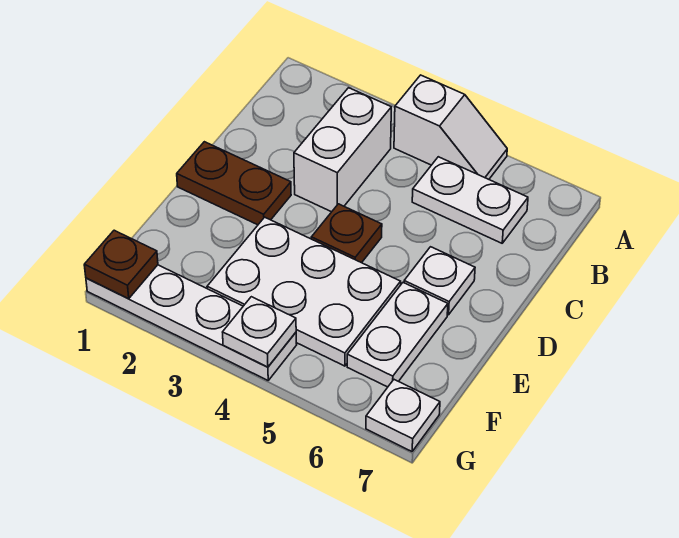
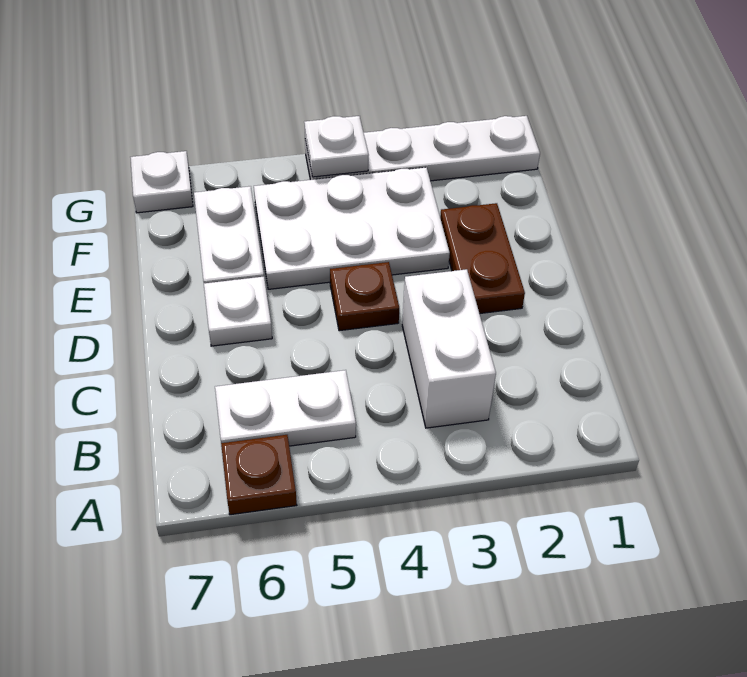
white 1x2 slope [394,75,507,179] -> none
brown 1x2 plate [177,142,291,225] -> brown 1x2 plate turned to [440,203,525,314]
brown 1x1 plate [84,230,158,299] -> brown 1x1 plate moved to [221,435,297,515]

